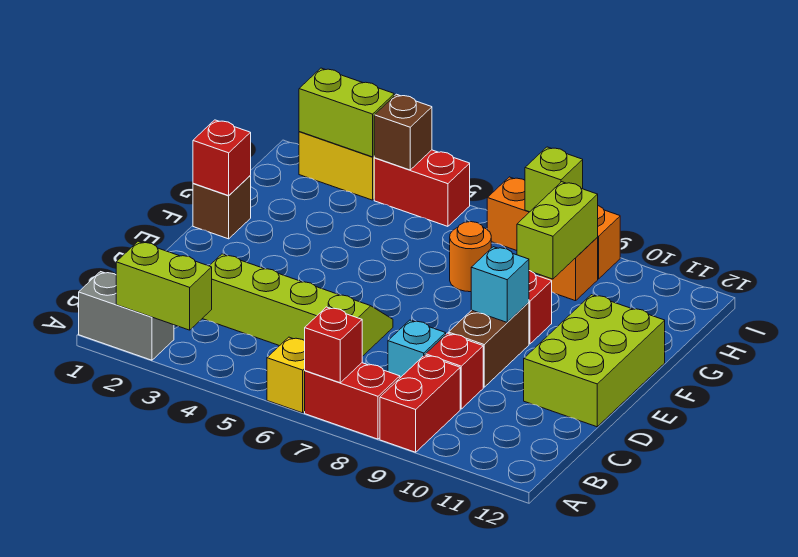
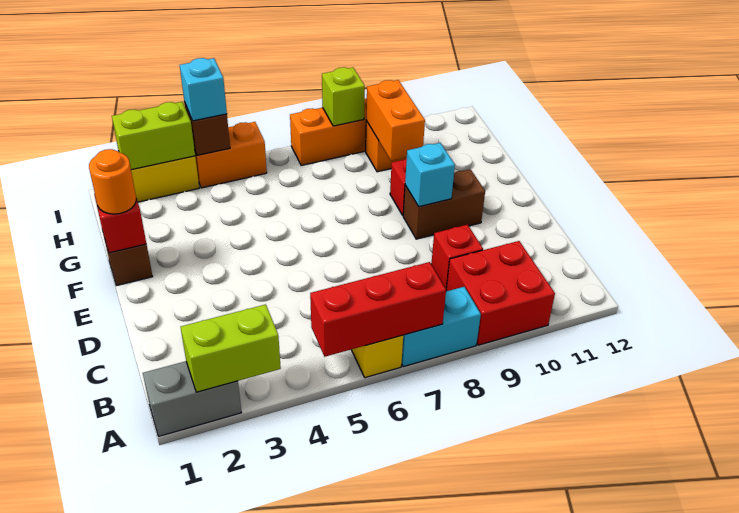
red 1x2 brick [305,363,400,439] -> cyan 1x2 brick [402,287,481,367]
red 1x1 brick [305,307,362,383] -> red 1x3 brick [310,262,446,357]
red 1x2 brick [380,355,460,452] -> red 2x2 brick [446,241,555,345]
lime 2x4 slope [202,254,393,356] -> none
cyan 1x1 brick [388,320,446,378] -> cyan 1x1 brick moved to [180,58,227,121]
brown 1x2 brick [448,302,529,387] -> brown 1x2 brick turned to [403,169,485,239]
lime 2x3 brick [524,295,665,427] -> none
orange 1x1 round brick [450,222,491,292] -> orange 1x1 round brick moved to [89,149,136,214]
lime 1x2 brick [517,182,598,279] -> orange 1x2 brick [366,80,425,161]
red 1x2 brick [374,150,470,226] -> orange 1x2 brick [195,122,267,188]

